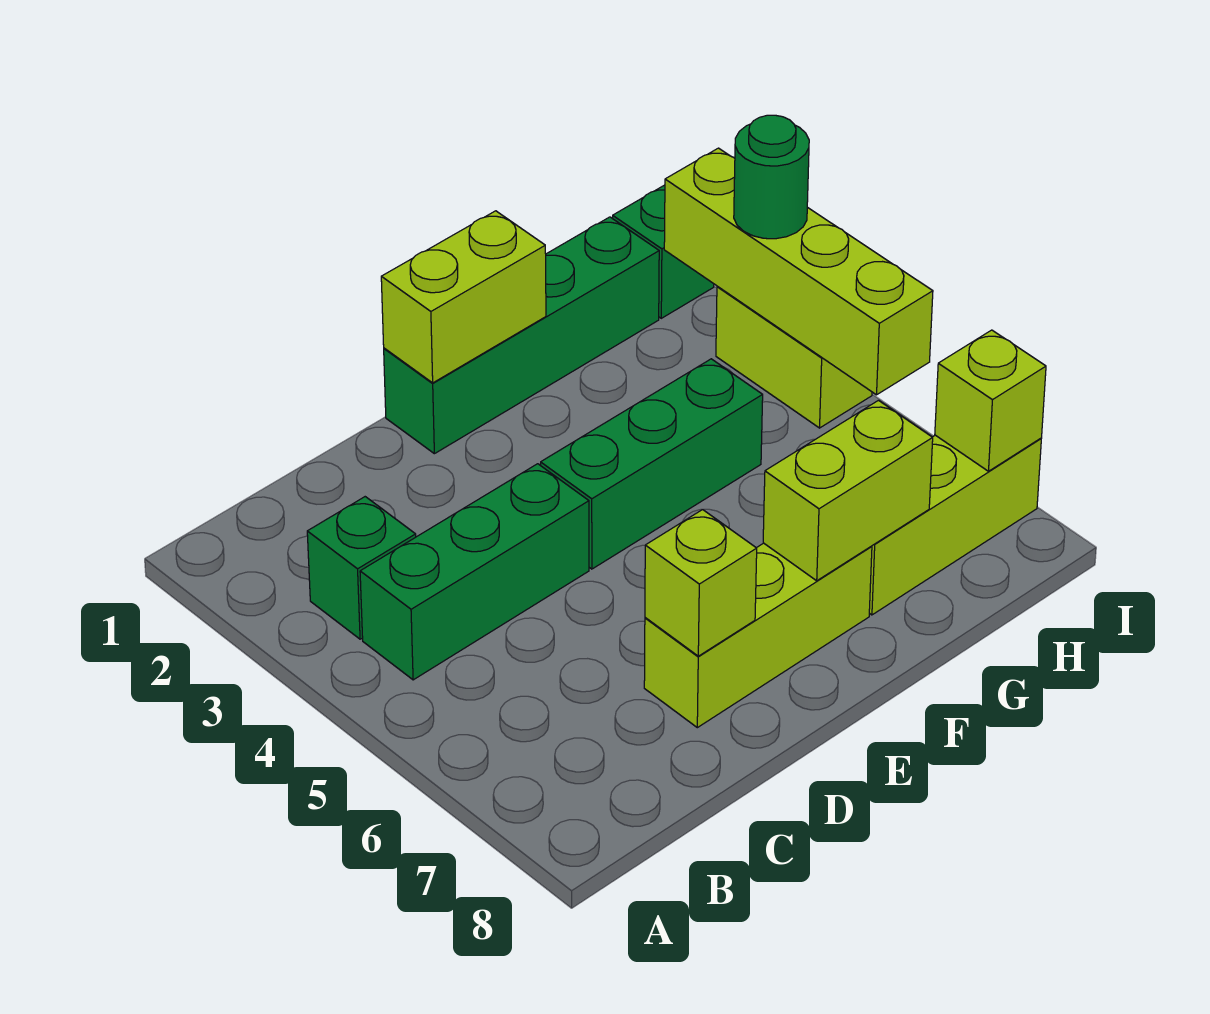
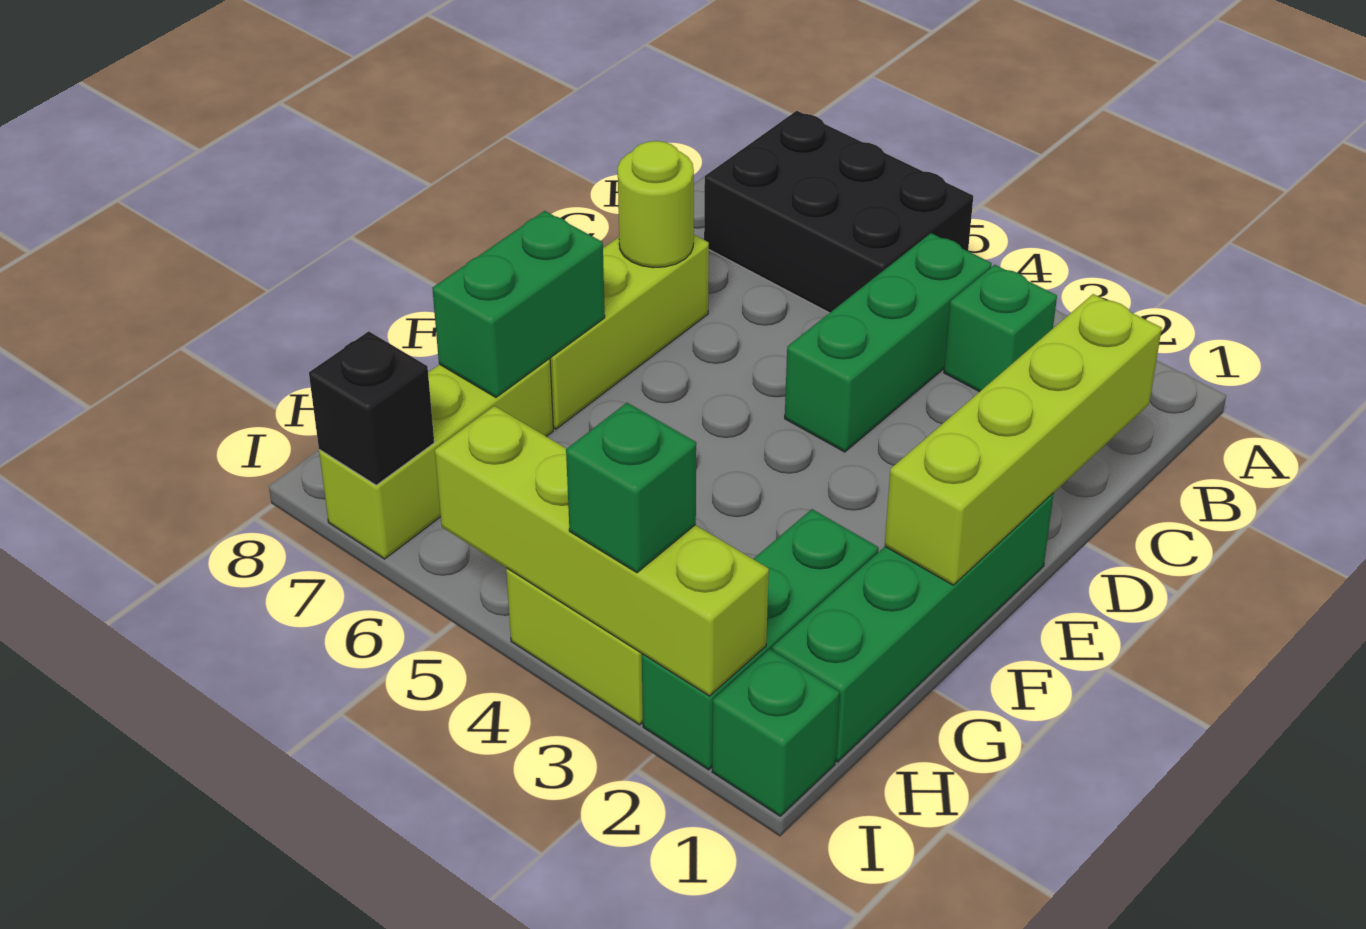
none -> black 2x3 brick [704,111,973,313]
lime 1x1 brick [645,510,757,656] -> lime 1x1 round brick [618,141,694,268]
lime 1x2 brick [381,211,546,383] -> lime 1x4 brick [885,294,1162,585]
green 1x3 brick [541,359,763,569] -> green 1x3 brick moved to [642,509,878,770]
lime 1x2 brick [763,400,933,581] -> green 1x2 brick [432,211,605,397]
green 1x1 round brick [734,115,809,239] -> green 1x1 brick [566,403,696,573]
lime 1x1 brick [935,330,1046,471] -> black 1x1 brick [309,331,434,485]

